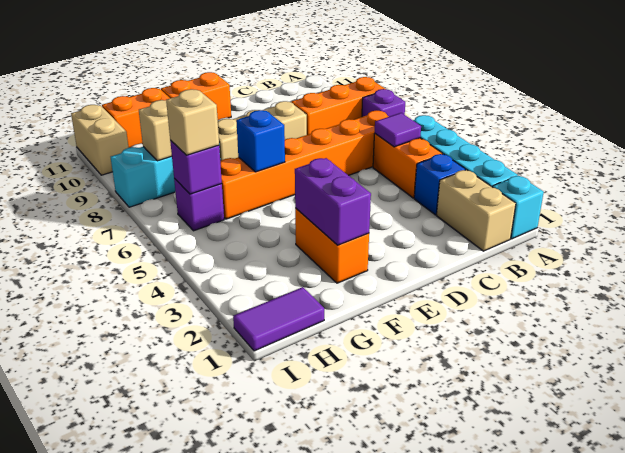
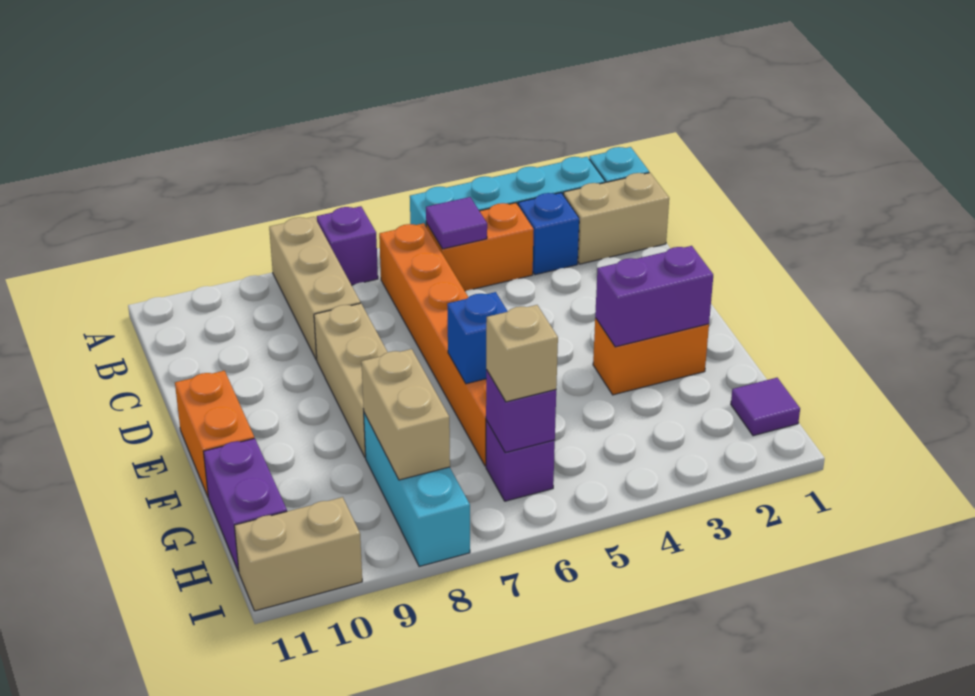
orange 1x3 brick [291,77,385,135] -> tan 1x3 brick [269,217,360,360]
orange 1x2 brick [102,88,170,148] -> purple 1x2 brick [203,438,287,572]
purple 1x2 tile [233,287,324,351] -> purple 1x1 tile [731,378,800,436]

